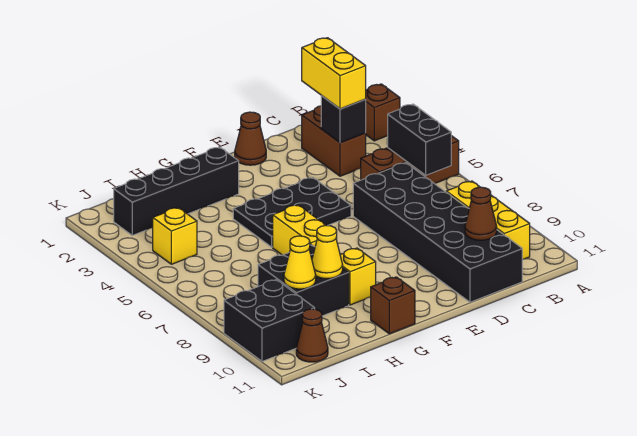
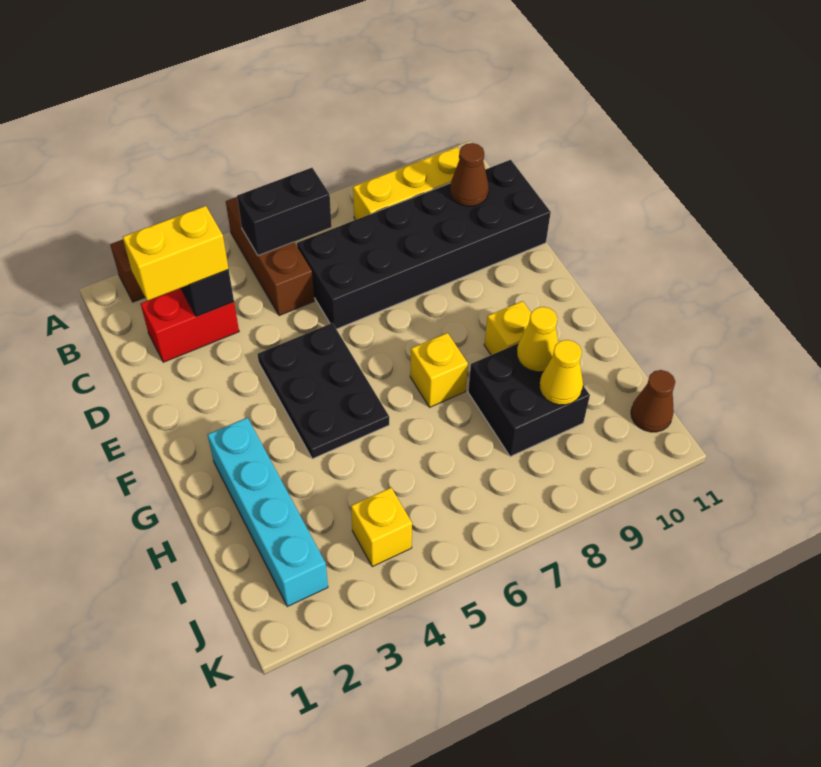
brown 1x2 brick [302,106,366,176] -> red 1x2 brick [141,288,239,362]
brown 1x1 cone [235,112,266,165] -> none
black 1x4 brick [114,147,239,235] -> cyan 1x4 brick [208,418,328,607]
yellow 1x2 brick [273,205,337,255] -> yellow 1x1 brick [410,333,468,407]
brown 1x1 brick [371,277,415,334] -> none
black 2x2 brick [224,280,315,361] -> none

